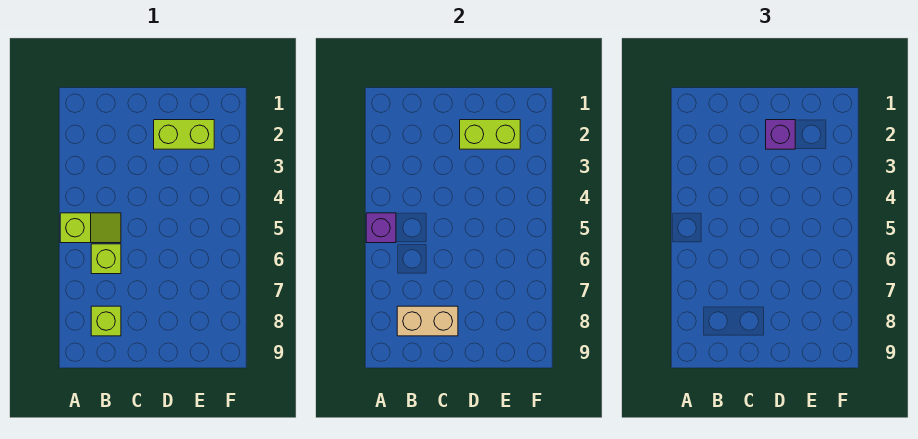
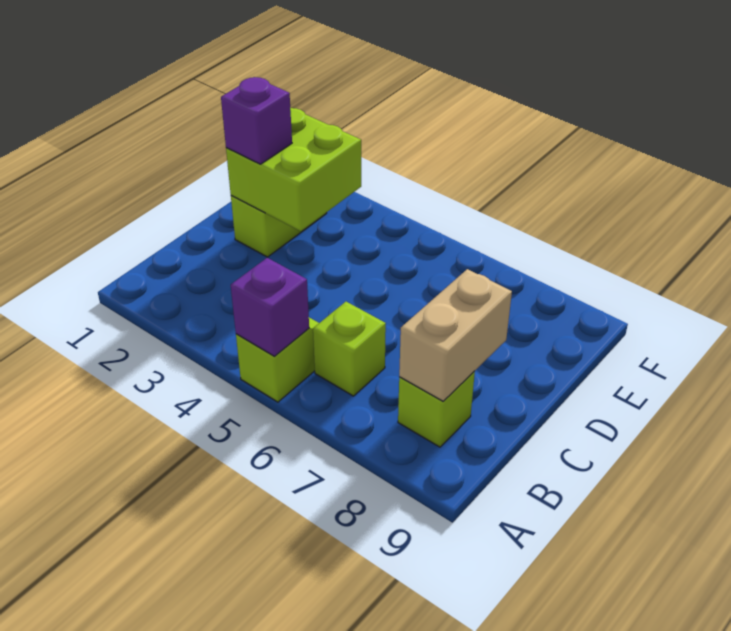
lime 1x2 brick [460,120,520,149] -> lime 2x2 brick [226,107,361,231]

